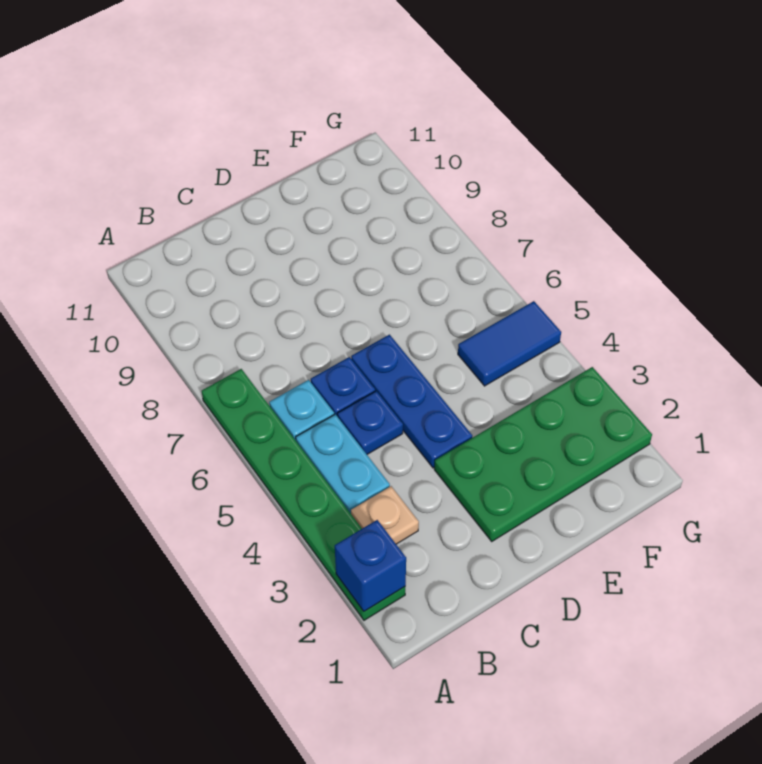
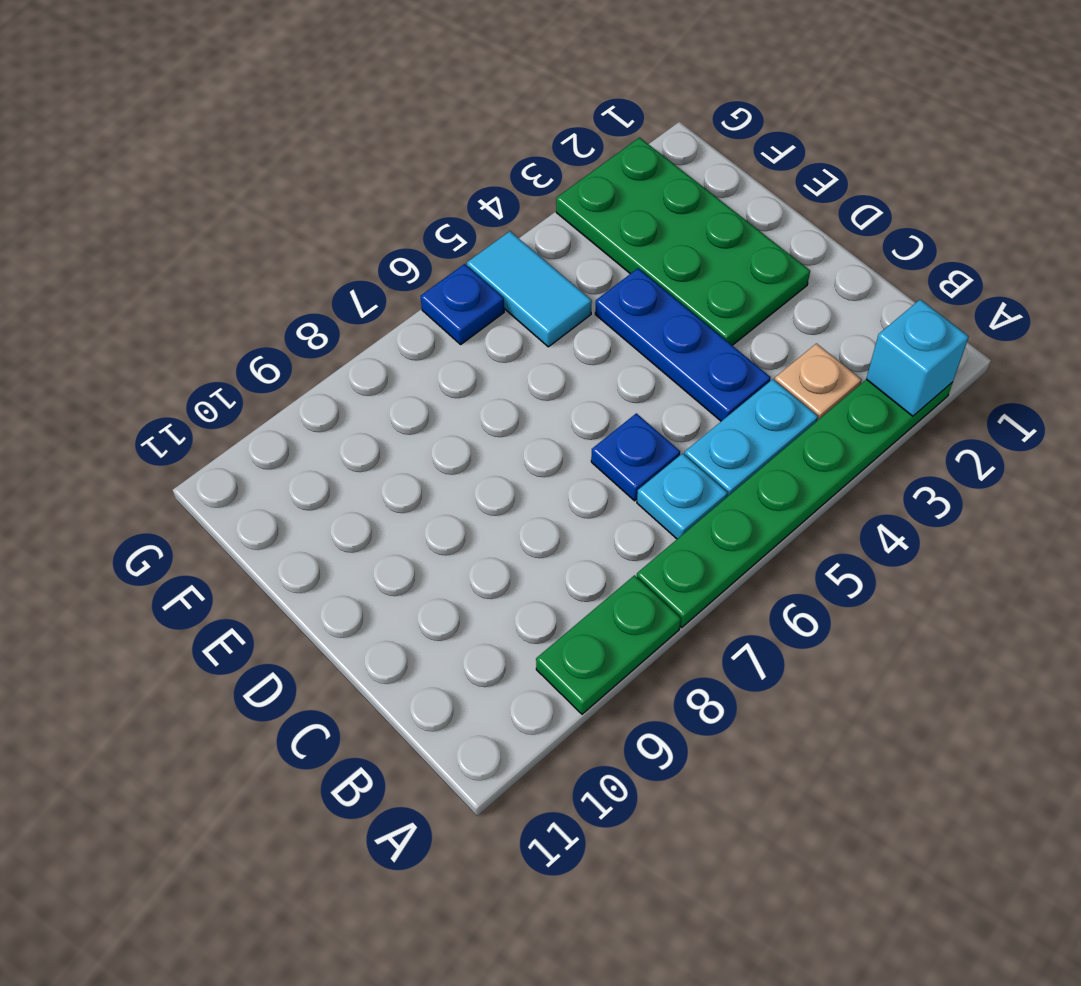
blue 1x1 brick [335,520,406,611] -> cyan 1x1 brick [866,299,969,416]
none -> green 1x2 plate [536,575,681,714]
blue 1x1 plate [337,391,403,454] -> blue 1x1 plate moved to [420,264,504,344]
blue 1x3 plate [351,335,472,468] -> blue 1x3 plate turned to [595,268,771,421]
blue 1x2 tile [458,301,561,386] -> cyan 1x2 tile [467,231,592,347]

